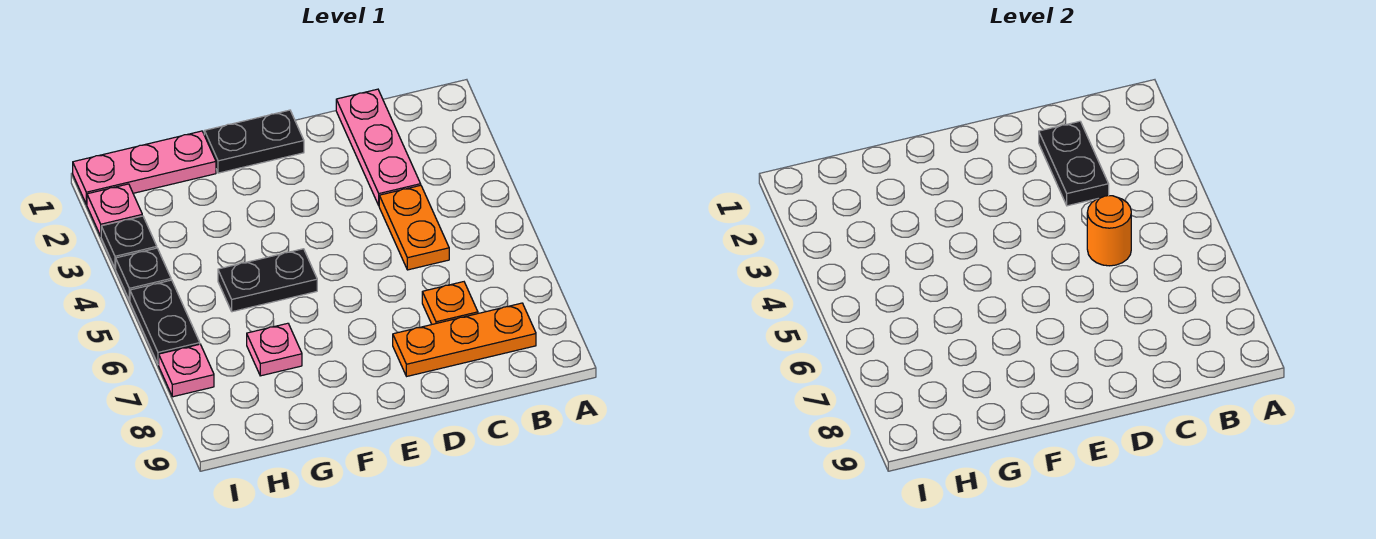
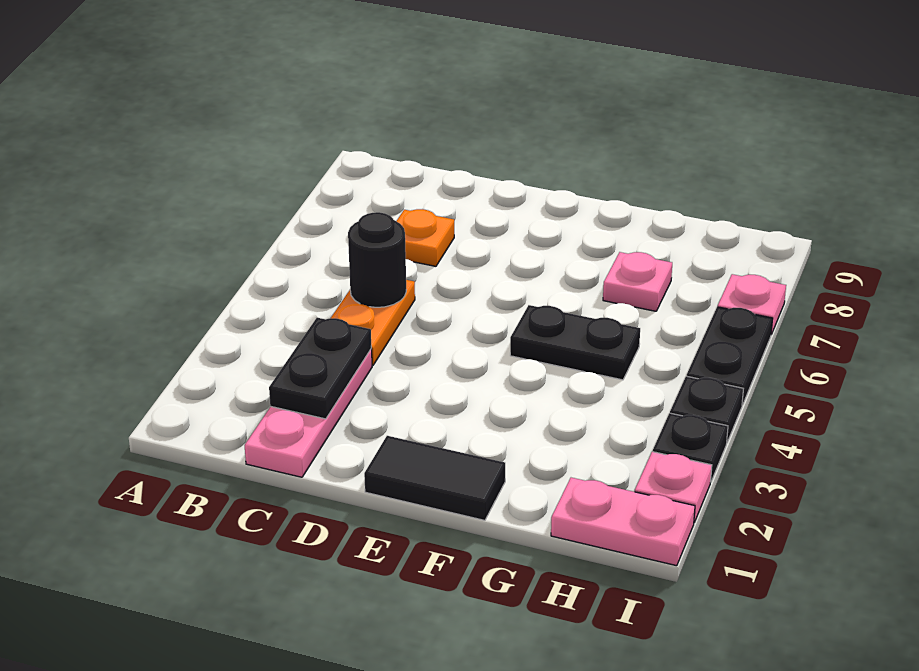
orange 1x3 plate [393,303,536,376] -> none
orange 1x1 round brick [1087,196,1131,266] -> black 1x1 round brick [348,212,406,307]
black 1x2 plate [204,110,304,173] -> black 1x2 tile [364,436,505,520]
pink 1x3 plate [73,131,216,204] -> pink 1x2 plate [551,478,695,566]

